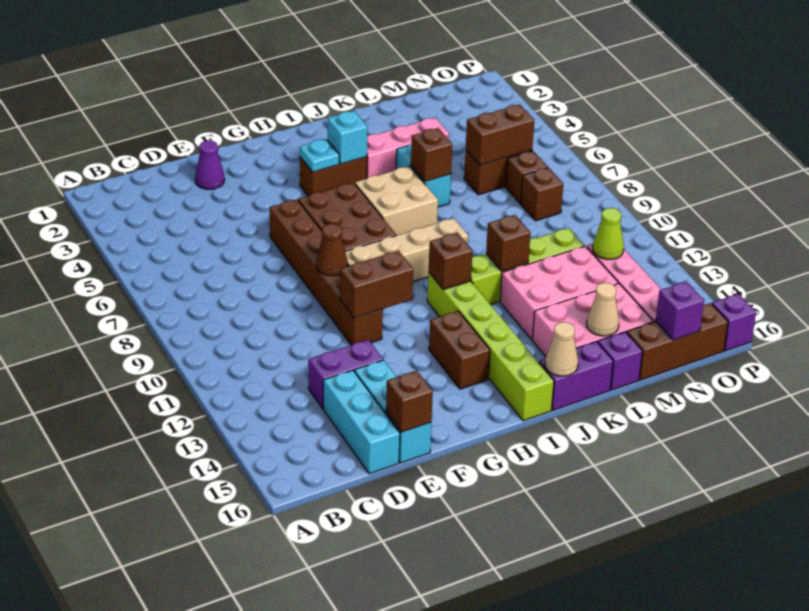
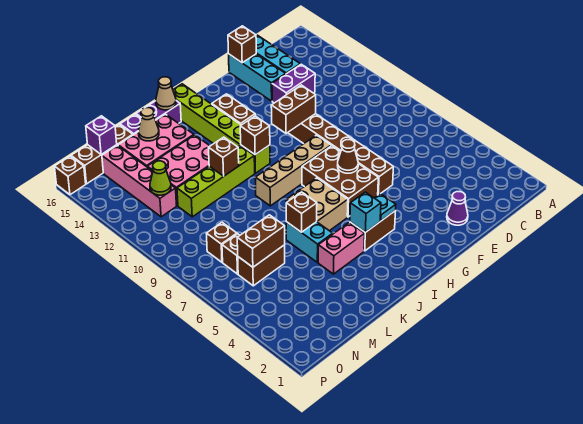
brown 1x1 cone [316,224,347,276] -> brown 1x1 cone moved to [338,140,358,173]
pink 1x3 brick [367,118,449,178] -> pink 1x2 brick [318,223,365,274]
purple 1x1 brick [712,294,756,351] -> brown 1x1 brick [54,156,86,195]

